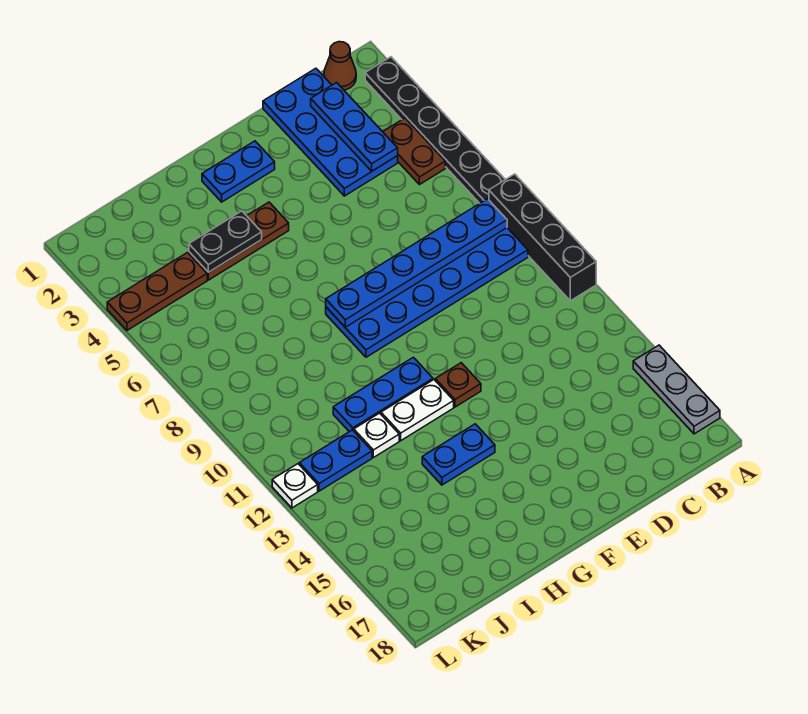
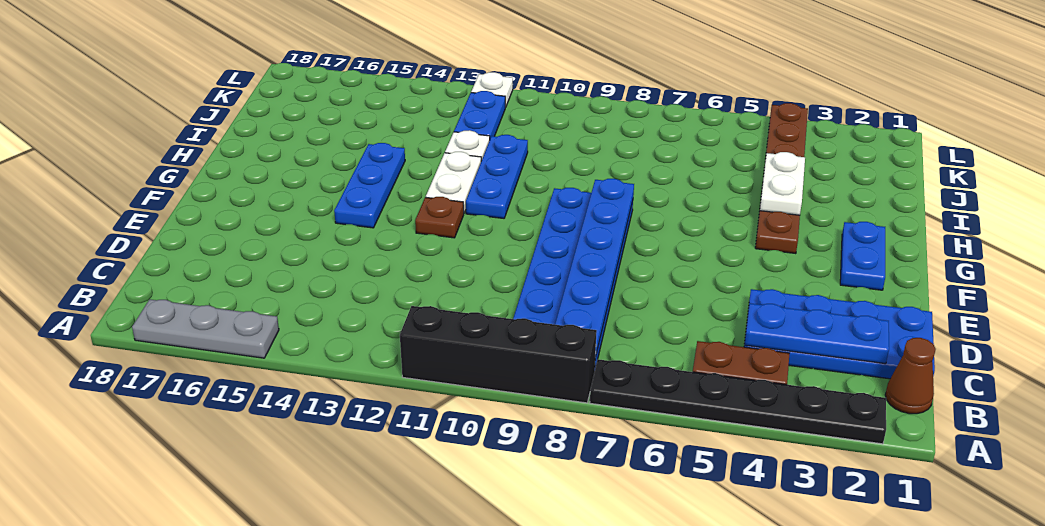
blue 1x2 plate [422,424,495,485] -> blue 1x3 plate [334,143,405,228]
black 1x2 plate [189,211,262,272] -> white 1x2 plate [760,152,805,215]

